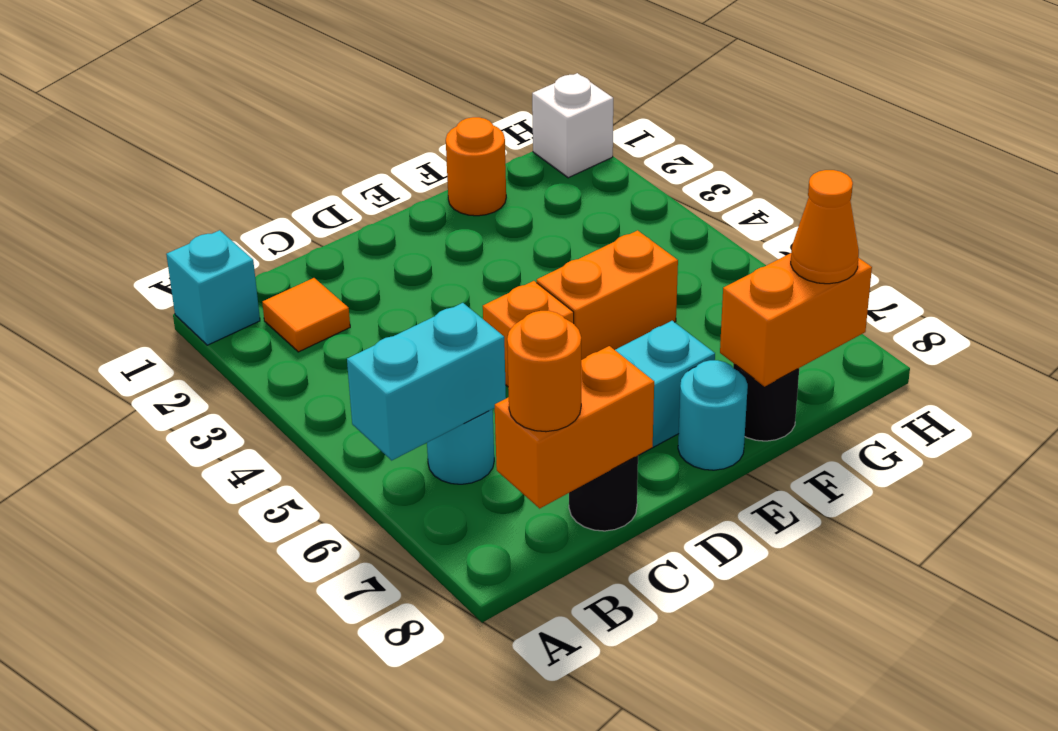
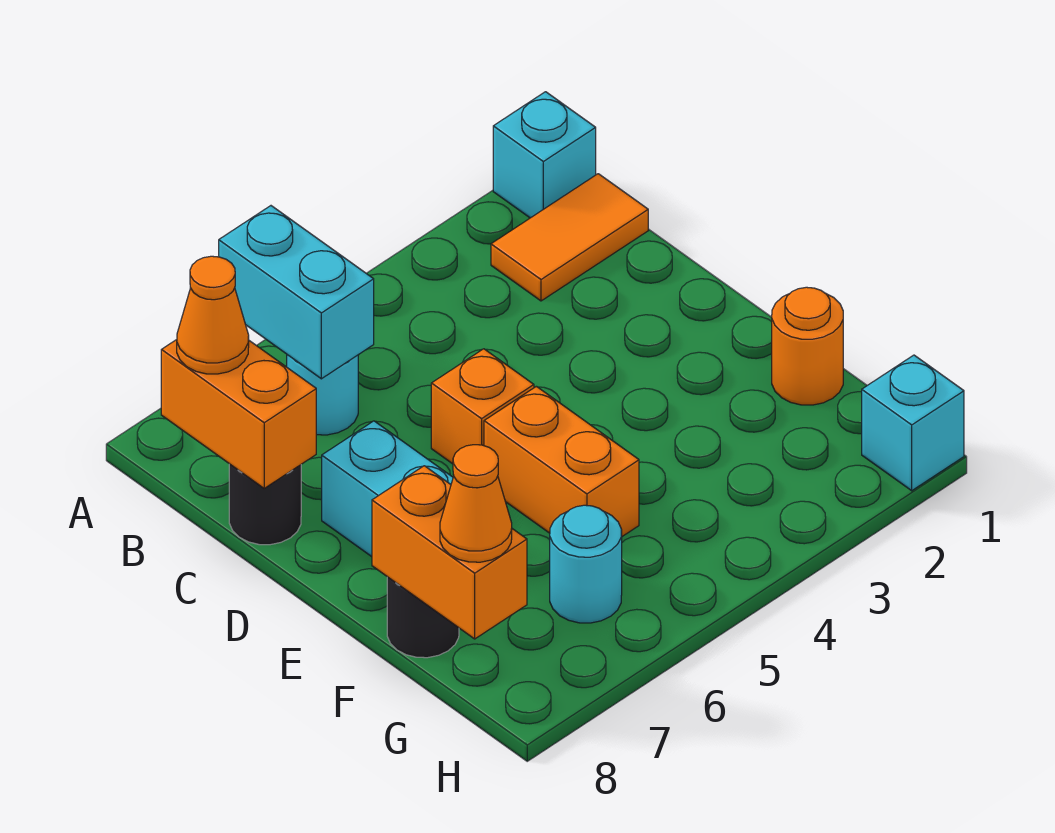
orange 1x1 tile [262,278,350,352] -> orange 1x2 tile [491,174,648,301]
orange 1x1 round brick [507,311,581,432] -> orange 1x1 cone [177,256,249,374]
cyan 1x1 round brick [678,360,748,470] -> cyan 1x1 round brick moved to [550,505,622,623]
white 1x1 brick [532,73,613,178] -> cyan 1x1 brick [862,355,964,491]

